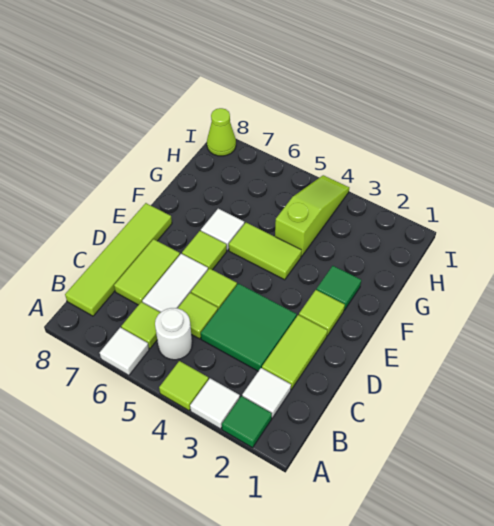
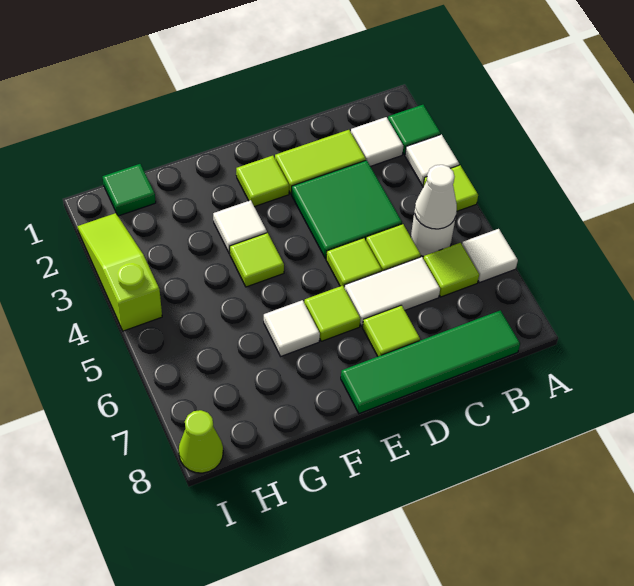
none -> white 1x1 cone [415,165,457,229]
lime 1x4 tile [65,203,172,316] -> green 1x4 tile [341,310,520,414]
lime 1x2 tile [114,239,180,305] -> lime 1x1 tile [363,305,420,356]
green 1x1 tile [316,266,361,310] -> green 1x1 tile moved to [103,164,156,216]
none -> white 1x1 tile [213,200,267,254]
lime 1x2 tile [229,223,302,280] -> lime 1x1 tile [230,233,284,287]
lime 1x3 slope [275,175,349,256] -> lime 1x3 slope turned to [77,213,162,331]

